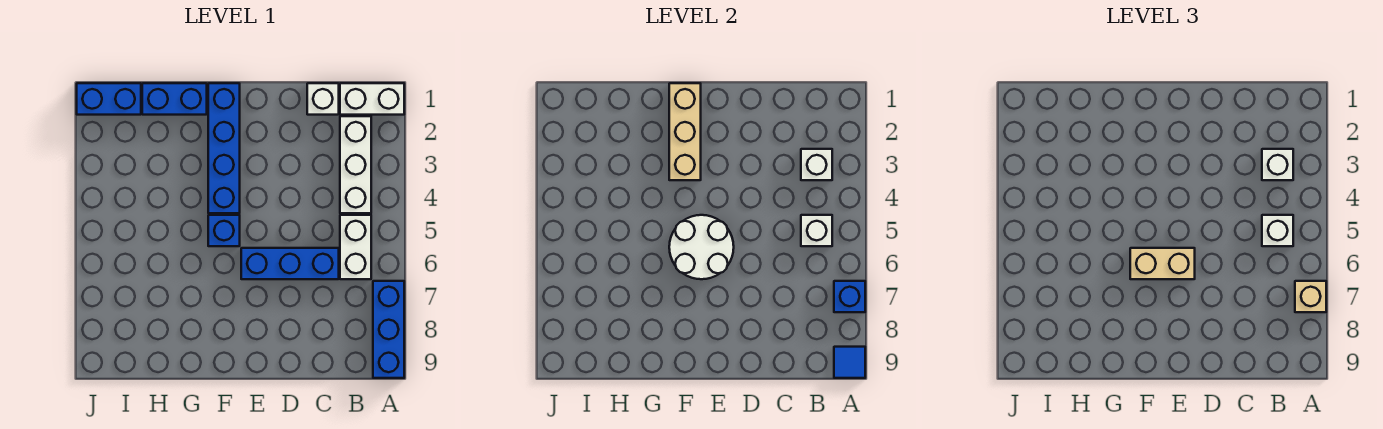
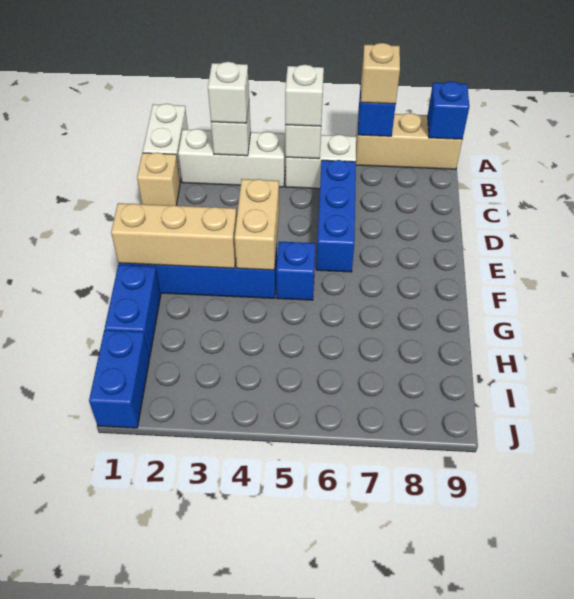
blue 1x3 brick [373,281,404,378] -> tan 1x3 brick [356,113,462,169]
blue 1x1 tile [834,347,865,378] -> blue 1x1 brick [428,81,469,139]
white 1x1 brick [307,83,339,115] -> tan 1x1 brick [137,153,180,206]
white 2x2 round brick [669,215,734,279] -> none
tan 1x2 brick [1130,248,1195,279] -> tan 1x2 brick moved to [234,179,279,270]

